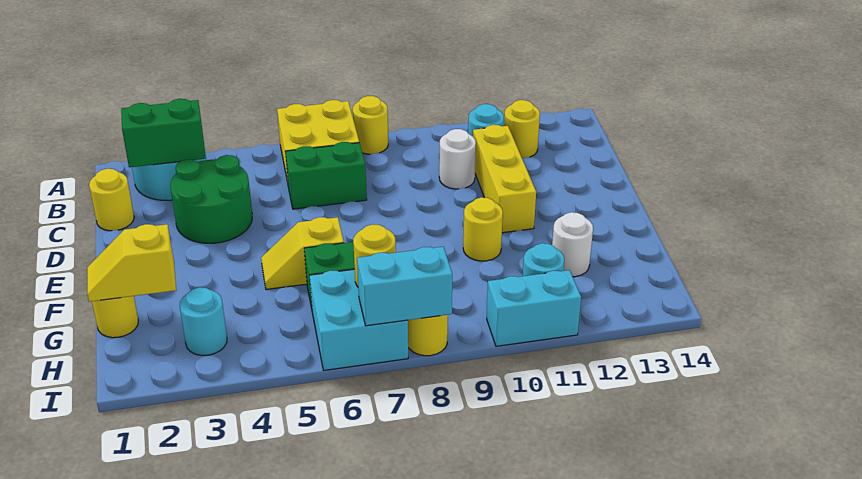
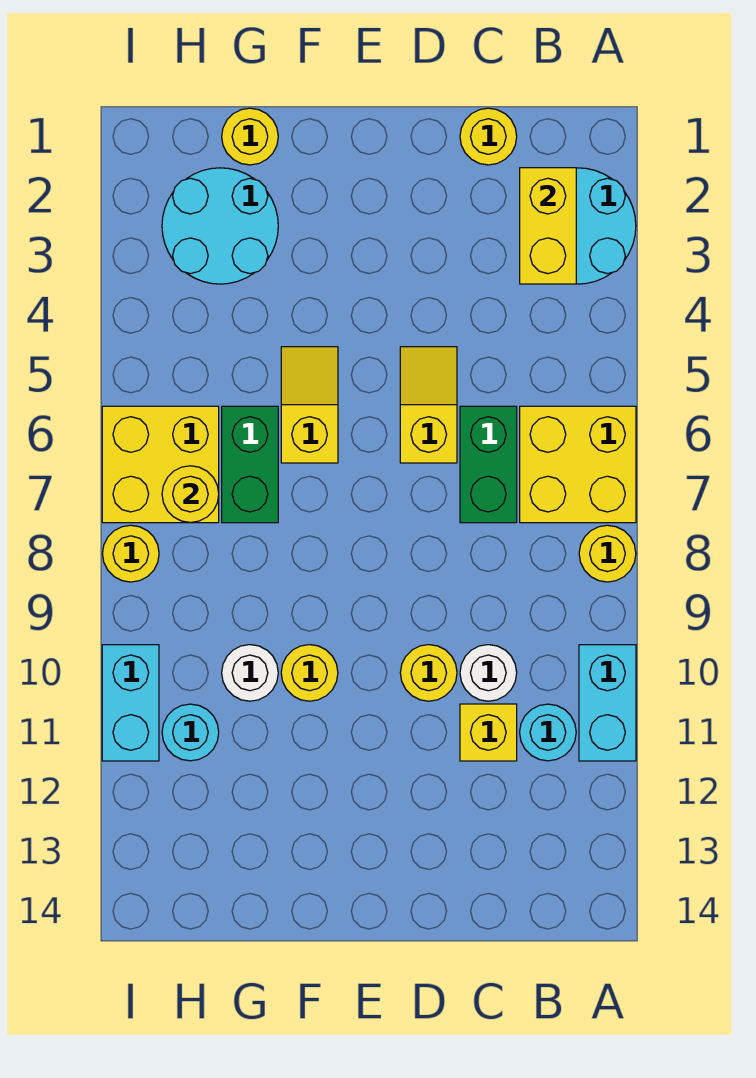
green 1x2 brick [121,99,206,167] -> yellow 1x2 brick [520,168,576,284]
yellow 1x1 round brick [504,100,540,159] -> yellow 1x1 round brick moved to [400,645,457,701]
green 2x2 round brick [170,155,252,243] -> none
yellow 1x3 brick [473,125,536,233] -> yellow 1x1 brick [460,704,517,761]
yellow 1x2 slope [87,224,176,302] -> yellow 1x2 slope moved to [400,347,457,463]
white 1x1 round brick [552,212,593,277] -> white 1x1 round brick moved to [222,645,278,701]
cyan 1x1 round brick [180,287,227,355] -> cyan 2x2 round brick [162,168,278,284]
cyan 2x2 brick [309,269,408,370] -> yellow 2x2 brick [102,406,219,523]
cyan 1x2 brick [357,247,452,326] -> cyan 1x2 brick moved to [579,645,636,761]

